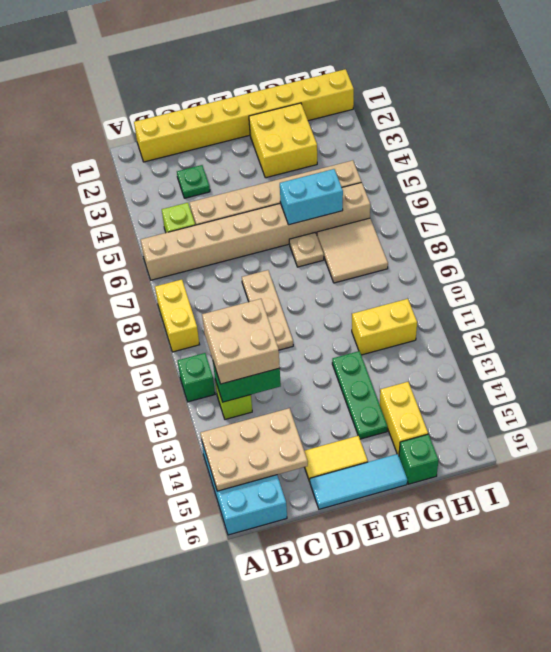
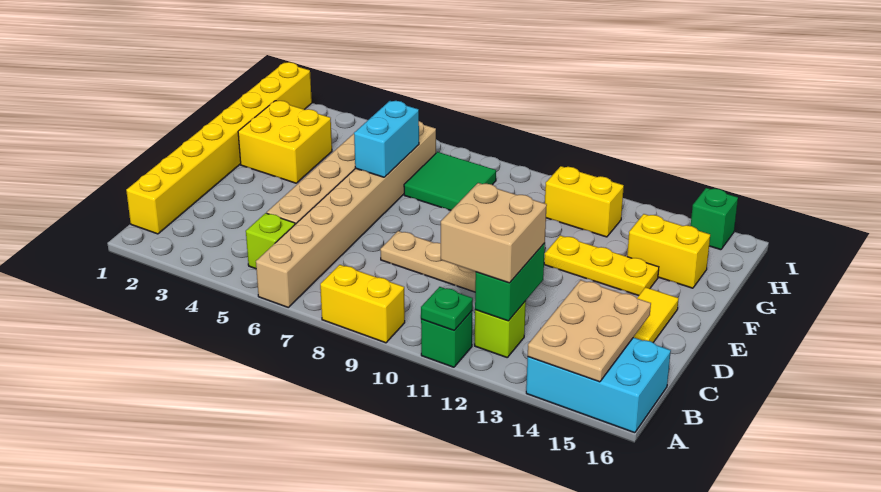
green 1x1 plate [177,165,210,198] -> green 1x1 plate moved to [421,287,473,330]
cyan 1x3 tile [310,454,407,509] -> none
tan 1x1 plate [289,233,324,267] -> none
green 1x3 plate [332,351,388,439] -> yellow 1x3 plate [544,235,659,296]
tan 2x2 tile [317,218,388,283] -> green 2x2 tile [404,152,496,210]
yellow 1x2 brick [352,299,417,355] -> yellow 1x2 brick turned to [545,166,624,237]
green 1x1 brick [399,434,438,484] -> green 1x1 brick moved to [691,188,738,250]

